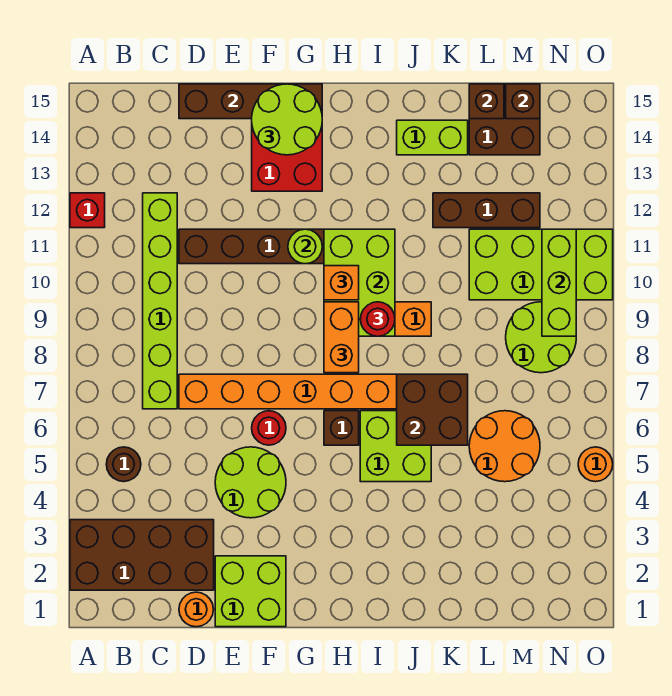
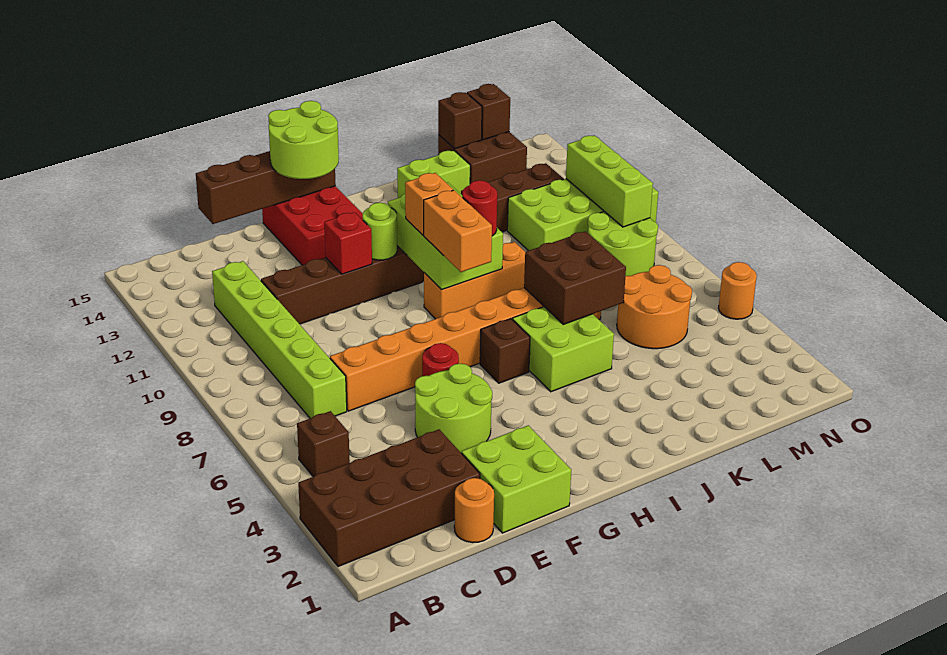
red 1x1 brick [70,193,105,228] -> red 1x1 brick moved to [324,212,372,274]
brown 1x1 round brick [106,447,141,482] -> brown 1x1 brick [297,411,350,477]

